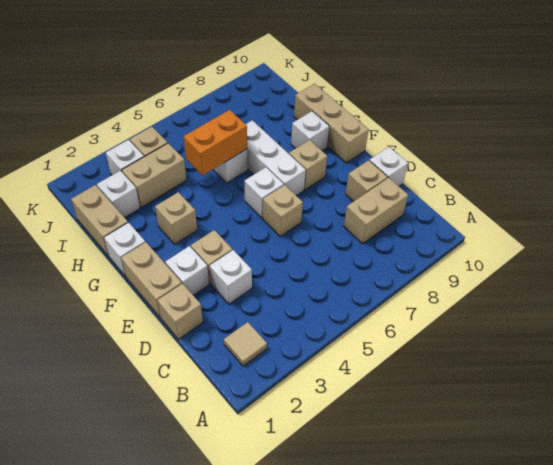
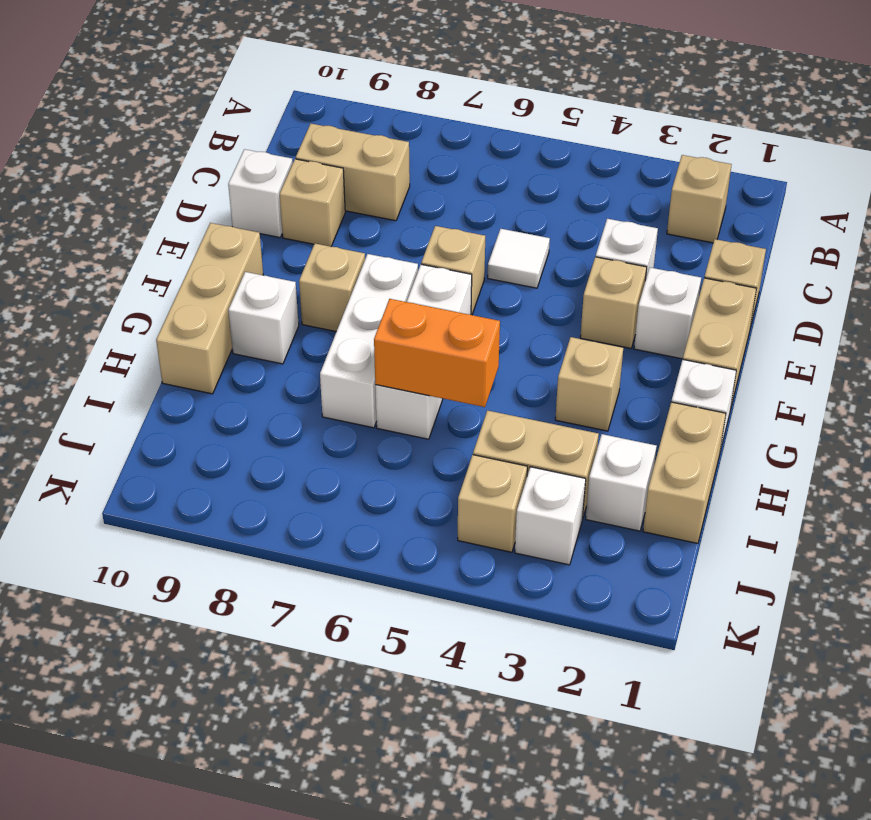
tan 1x1 tile [224,322,267,366] -> tan 1x1 brick [667,155,732,243]
none -> white 1x1 tile [488,229,550,288]

